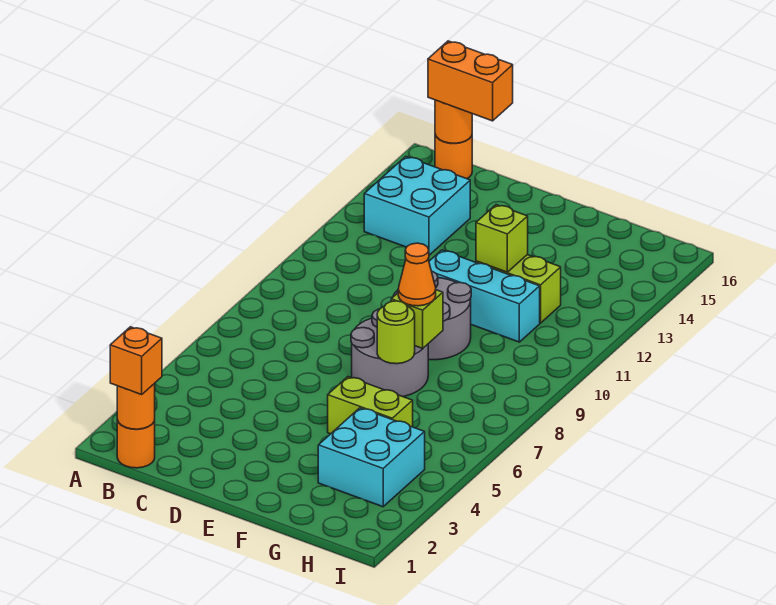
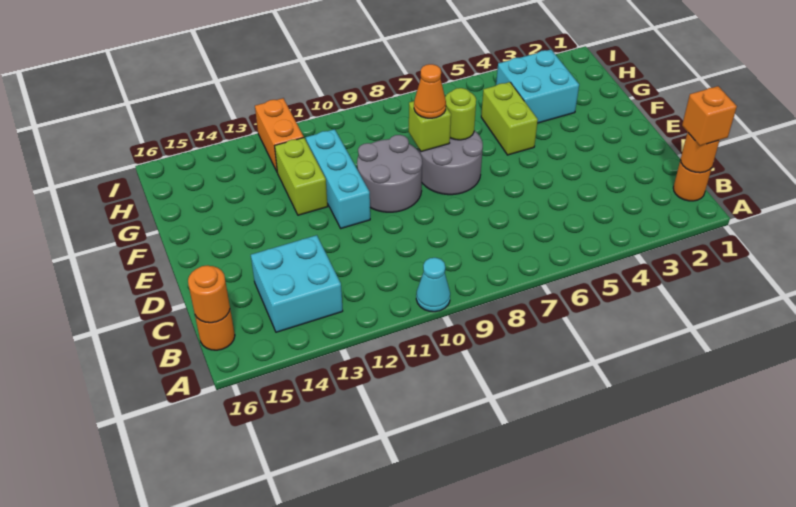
none -> cyan 1x1 cone [416,258,450,312]
orange 1x2 brick [428,41,513,121] -> orange 1x2 brick moved to [255,98,304,171]
lime 1x1 brick [476,205,528,272] -> none

